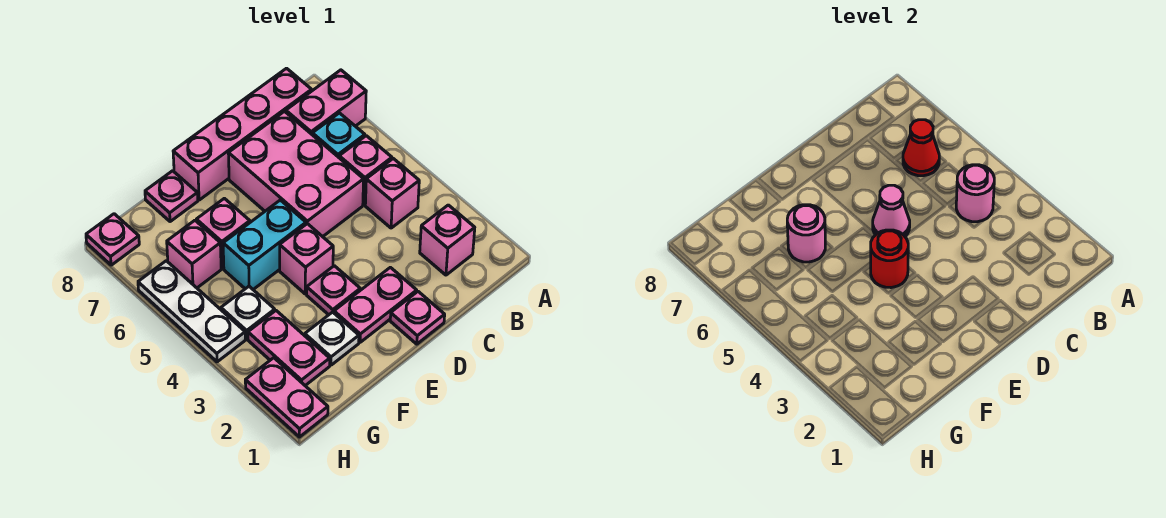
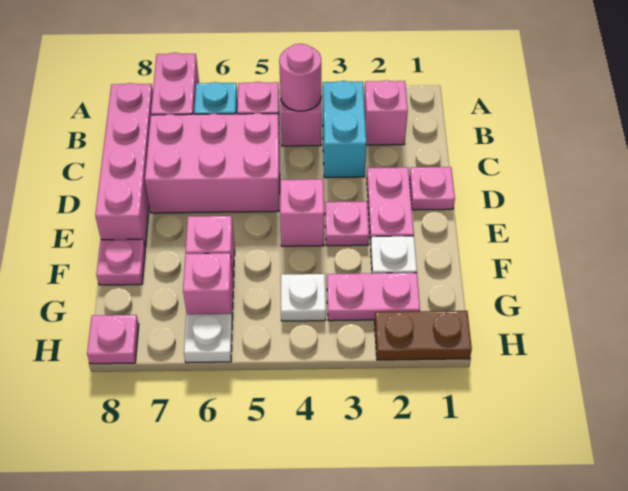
red 1x1 cone [903,120,939,176] -> none
pink 1x1 cone [873,185,910,236] -> none
red 1x1 round brick [871,230,908,288] -> none
cyan 1x2 brick [223,200,306,289] -> cyan 1x2 brick moved to [323,81,366,178]
pink 1x1 round brick [787,205,825,262] -> none
pink 1x2 plate [245,358,328,437] -> brown 1x2 plate [375,311,472,360]
white 1x3 plate [138,261,245,362] -> white 1x1 plate [184,314,232,363]

